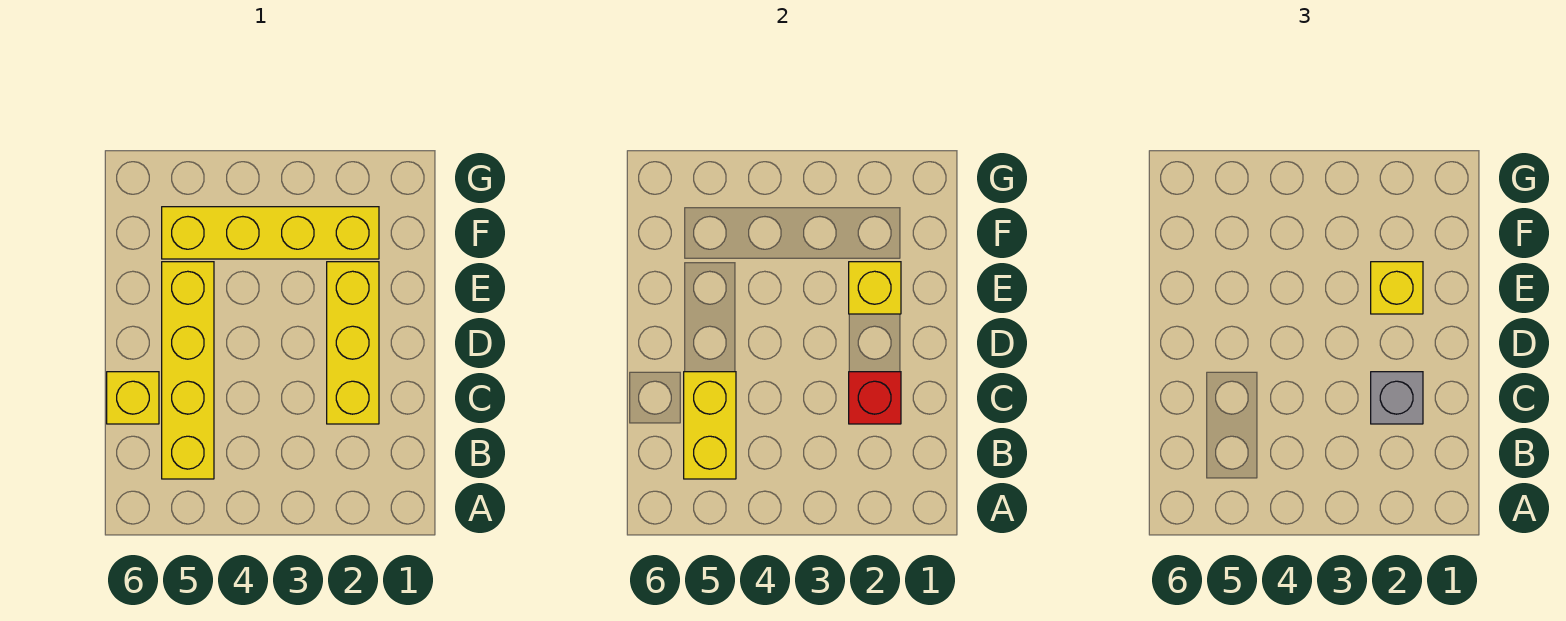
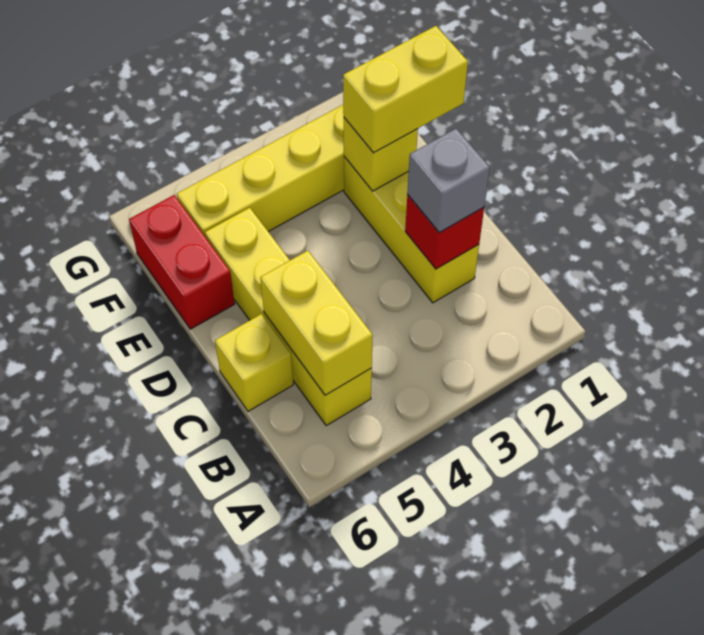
yellow 1x1 brick [1371,262,1423,314] -> yellow 1x2 brick [343,26,468,153]
none -> red 1x2 brick [129,195,235,329]

